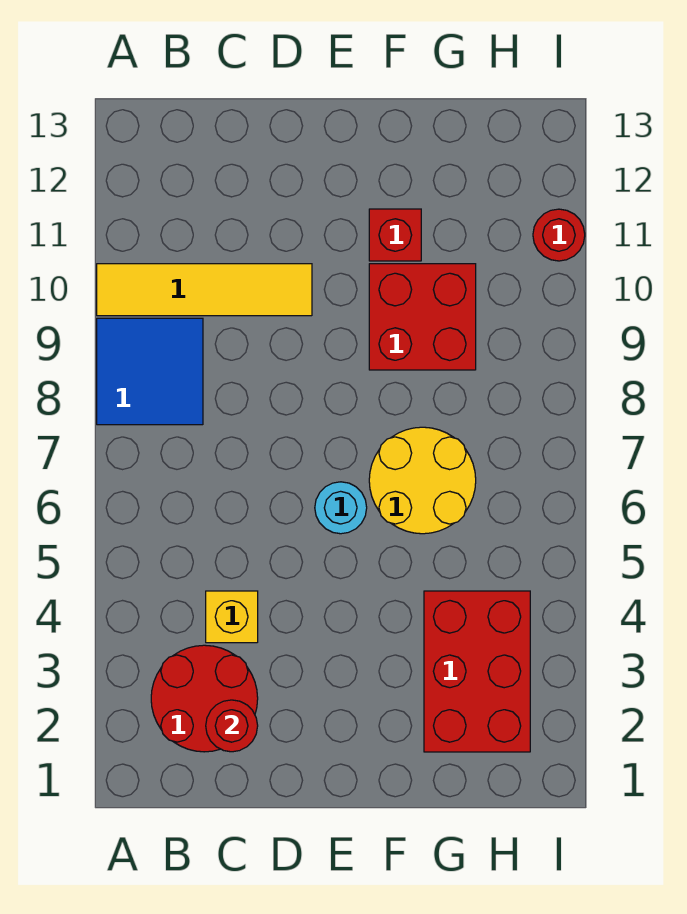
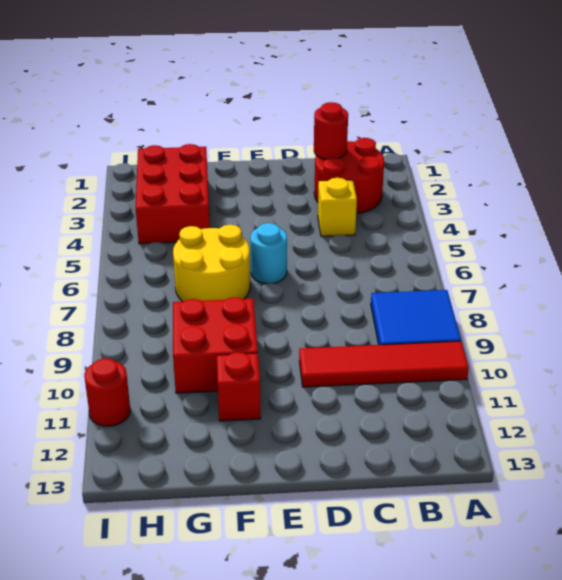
yellow 1x4 tile [97,264,312,316] -> red 1x4 tile [299,341,469,387]

